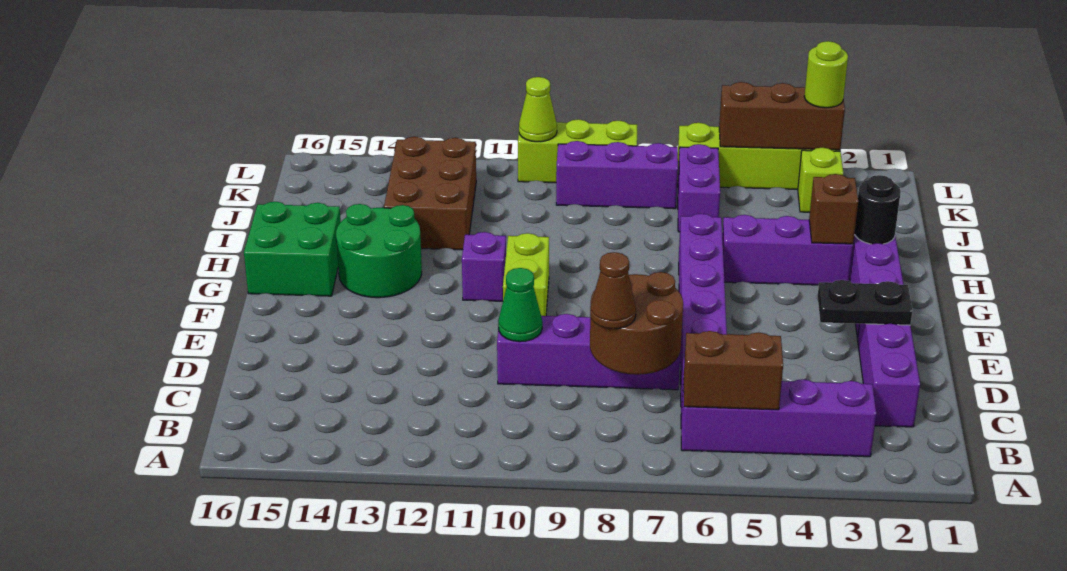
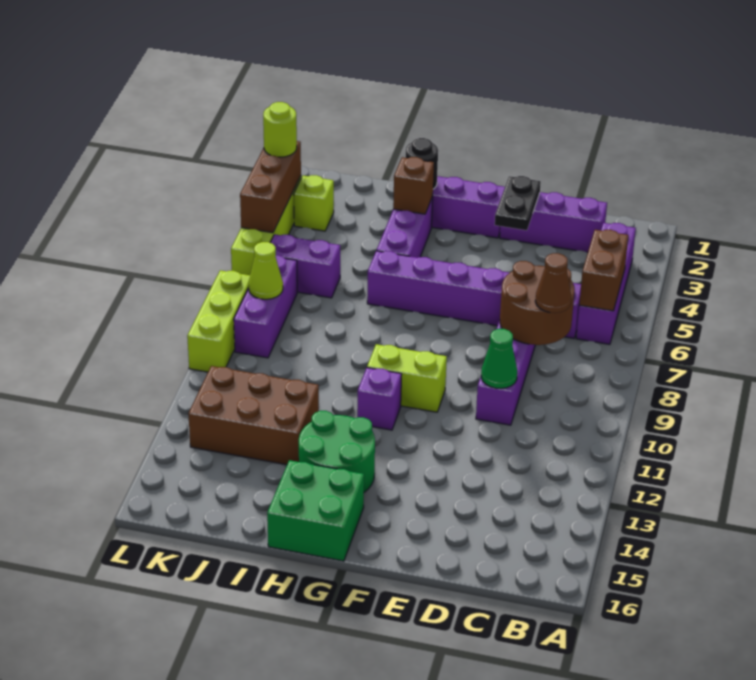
lime 1x1 cone [519,77,557,142] -> lime 1x1 cone moved to [248,242,283,299]

